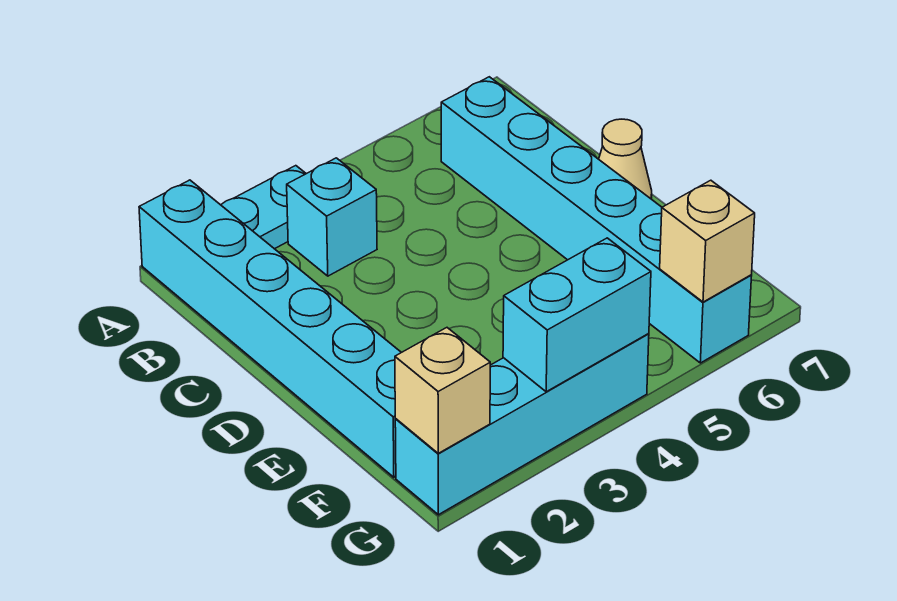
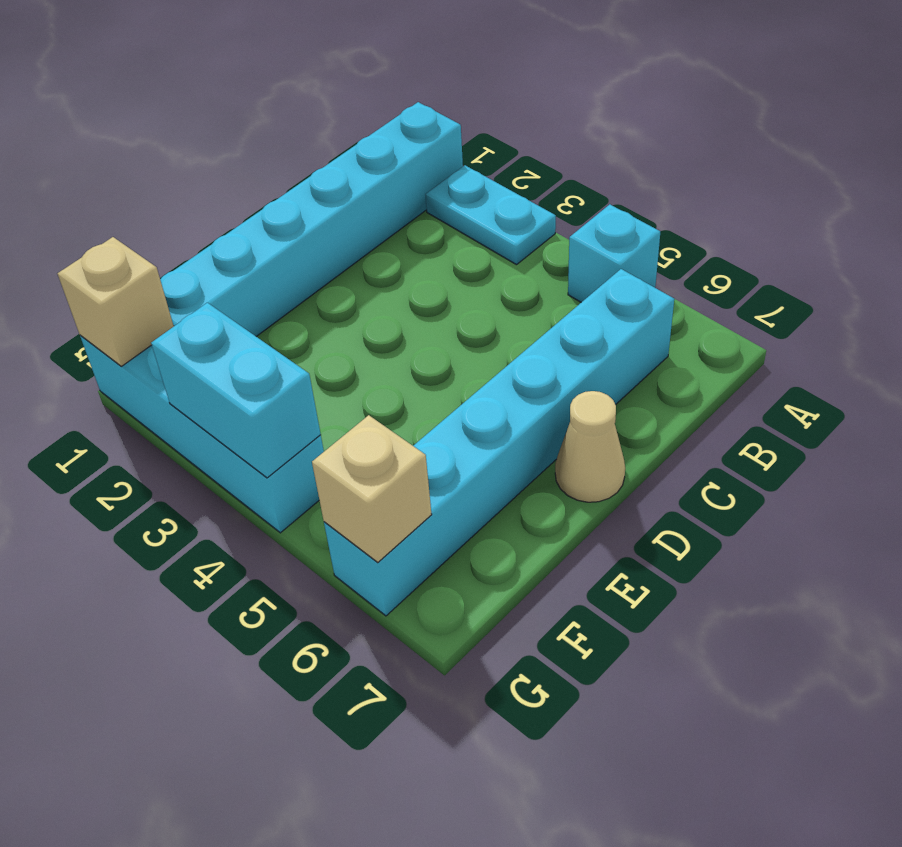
cyan 1x1 brick [287,158,377,276] -> cyan 1x1 brick moved to [568,204,660,302]

